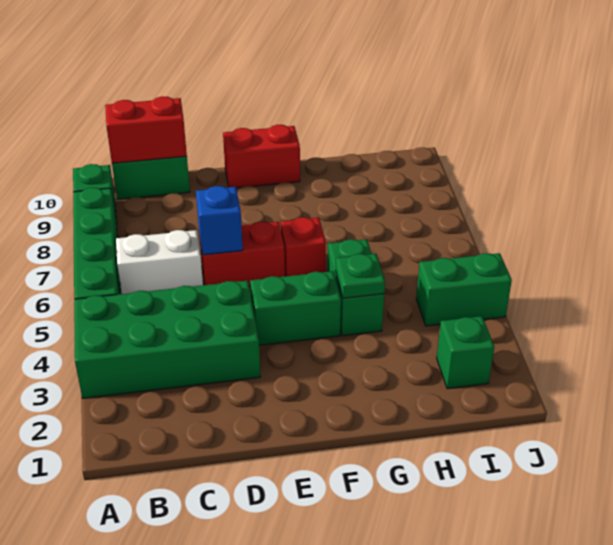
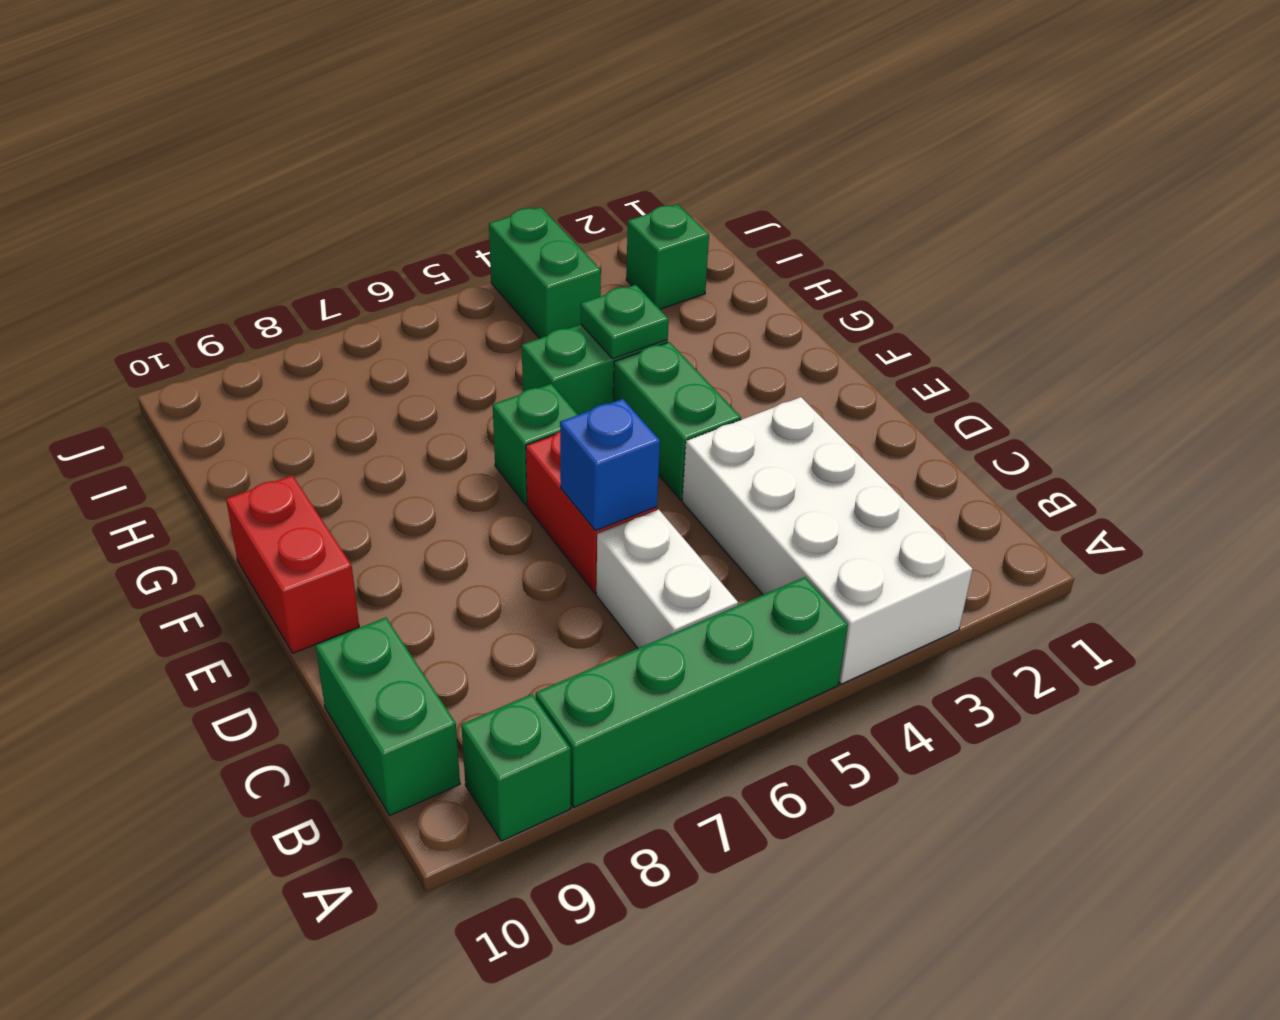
green 2x4 brick [74,281,260,398] -> white 2x4 brick [682,397,973,684]
red 1x2 brick [105,96,187,163] -> none
red 1x1 brick [281,217,326,276] -> green 1x1 brick [493,384,578,505]

